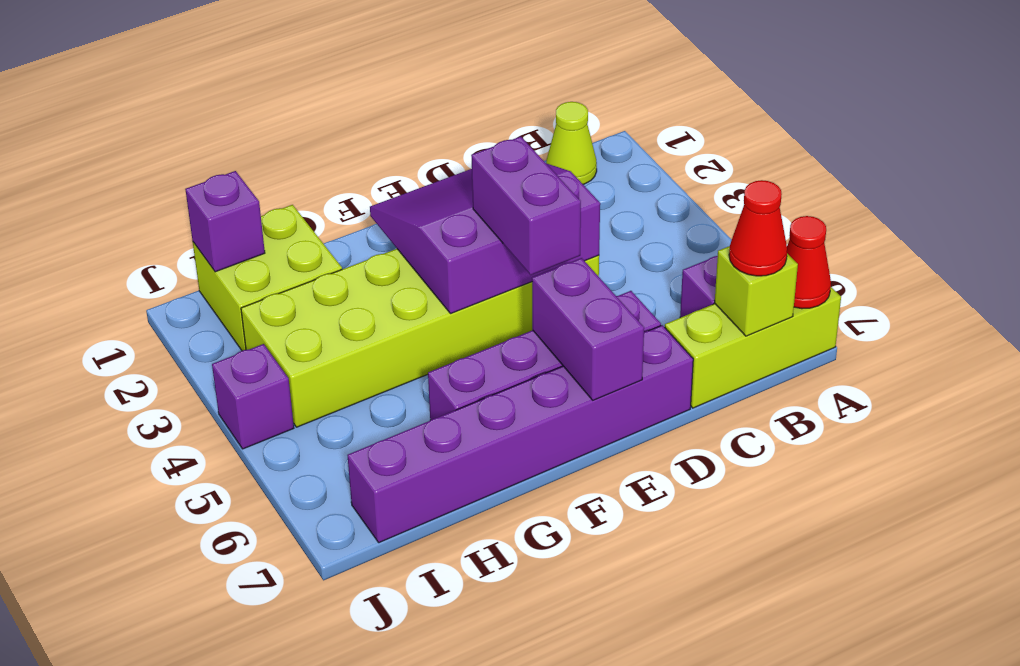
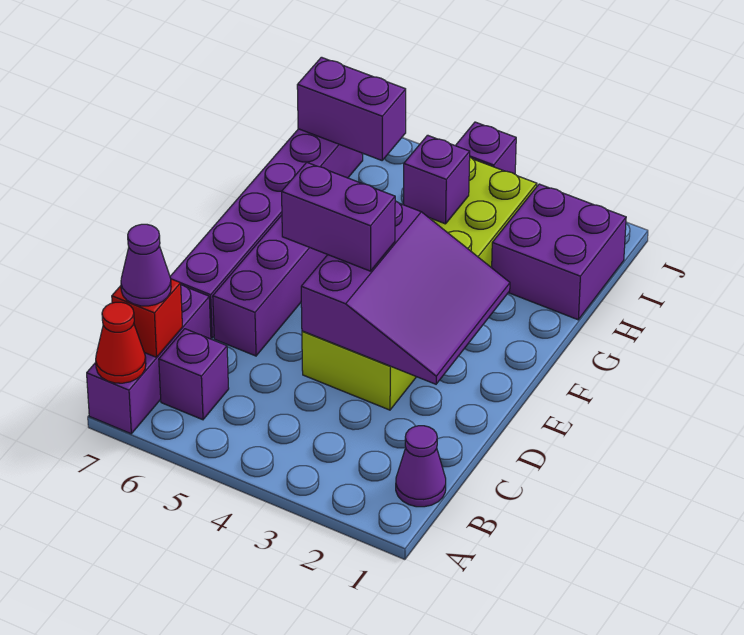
lime 1x3 brick [665,287,841,408] -> purple 1x3 brick [87,285,211,434]
lime 1x1 cone [546,102,597,184] -> purple 1x1 cone [396,426,446,507]
lime 1x1 brick [715,246,798,336] -> red 1x1 brick [112,279,182,357]
red 1x1 cone [729,180,787,276] -> purple 1x1 cone [121,224,171,306]
purple 1x2 brick [532,258,644,400] -> purple 1x2 brick moved to [297,57,406,160]
lime 2x2 brick [193,205,342,351] -> purple 2x2 brick [492,184,626,320]
purple 1x1 brick [185,171,265,272] -> purple 1x1 brick moved to [404,135,470,224]

